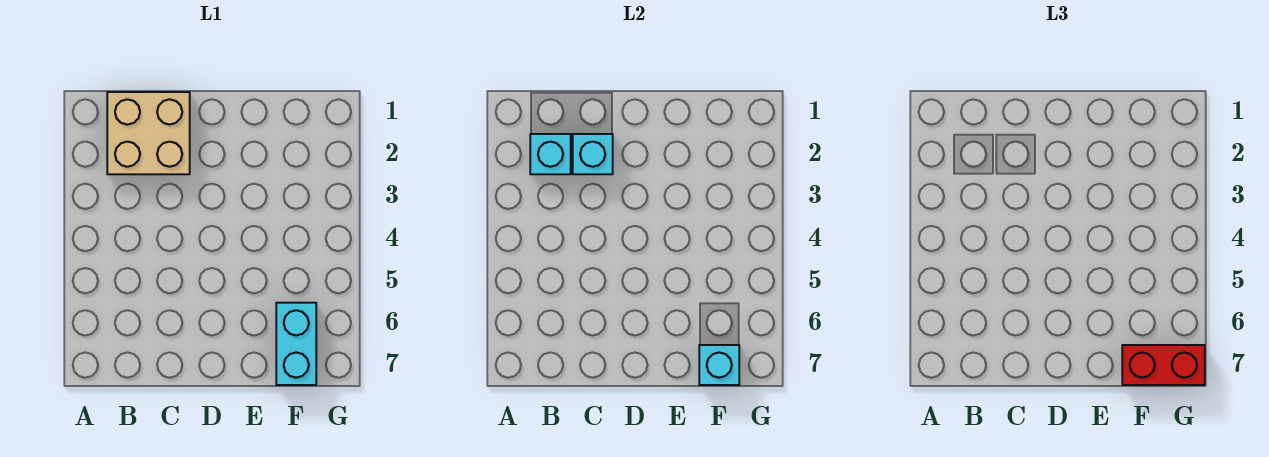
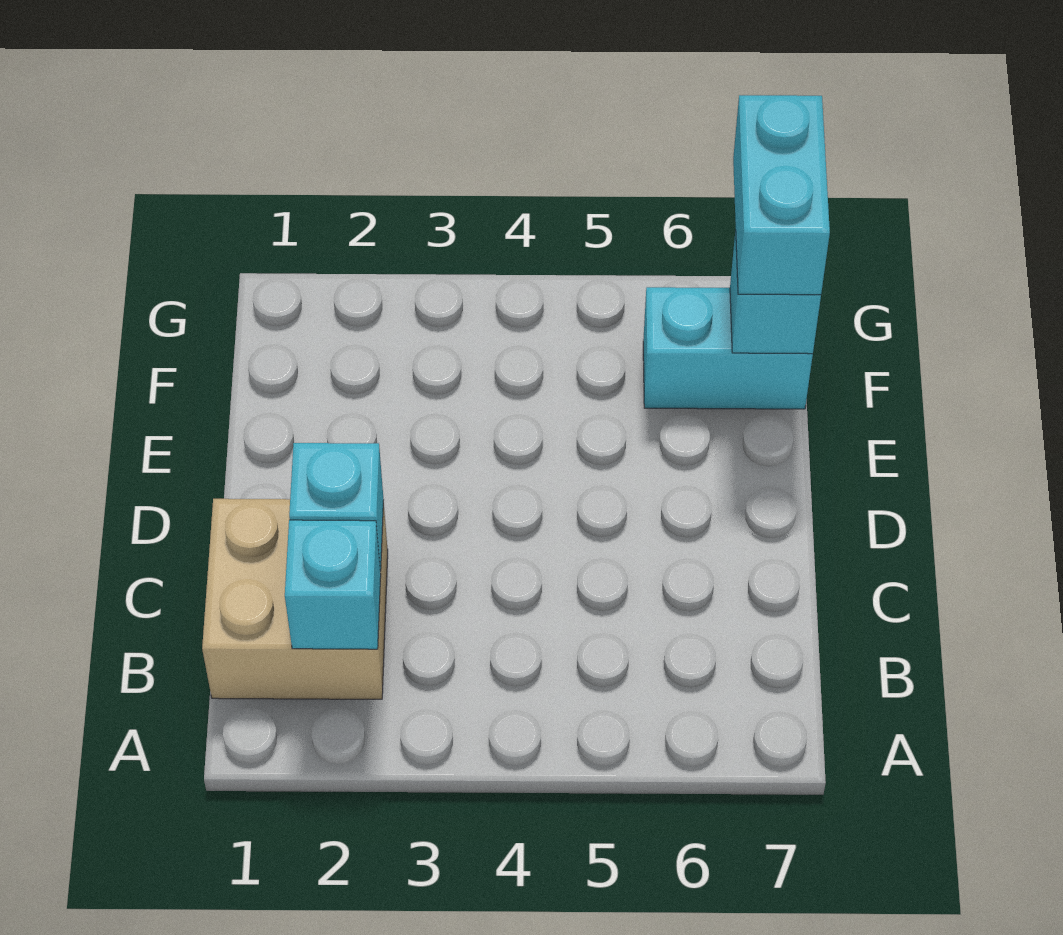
red 1x2 brick [1122,345,1205,385] -> cyan 1x2 brick [733,95,830,295]

